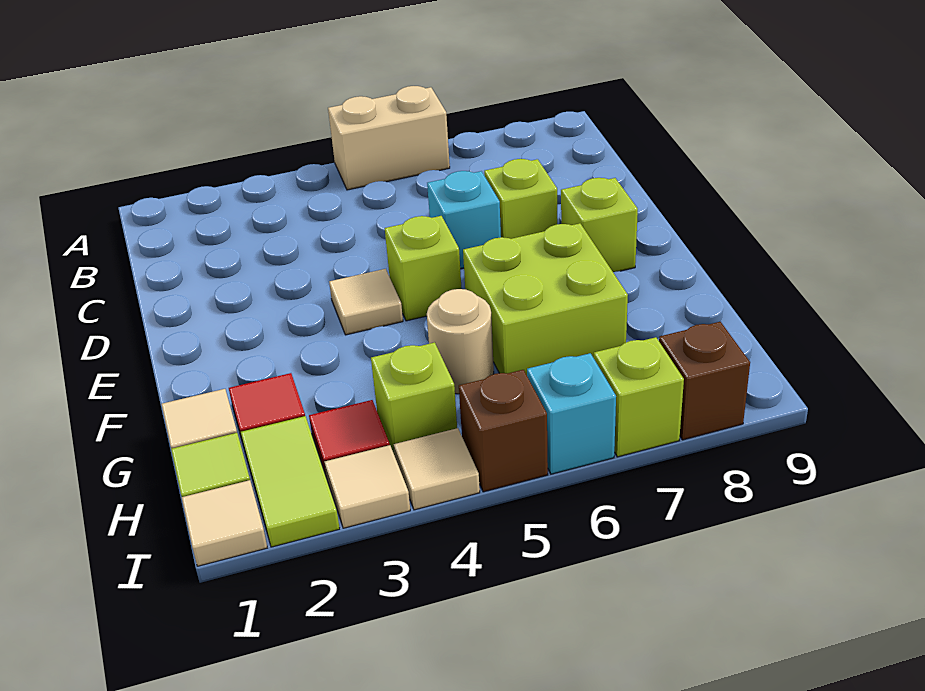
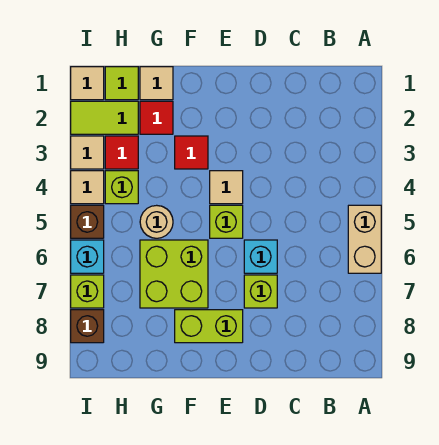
lime 1x1 brick [561,178,638,272] -> lime 1x2 brick [175,310,243,343]
none -> red 1x1 tile [175,136,208,169]

